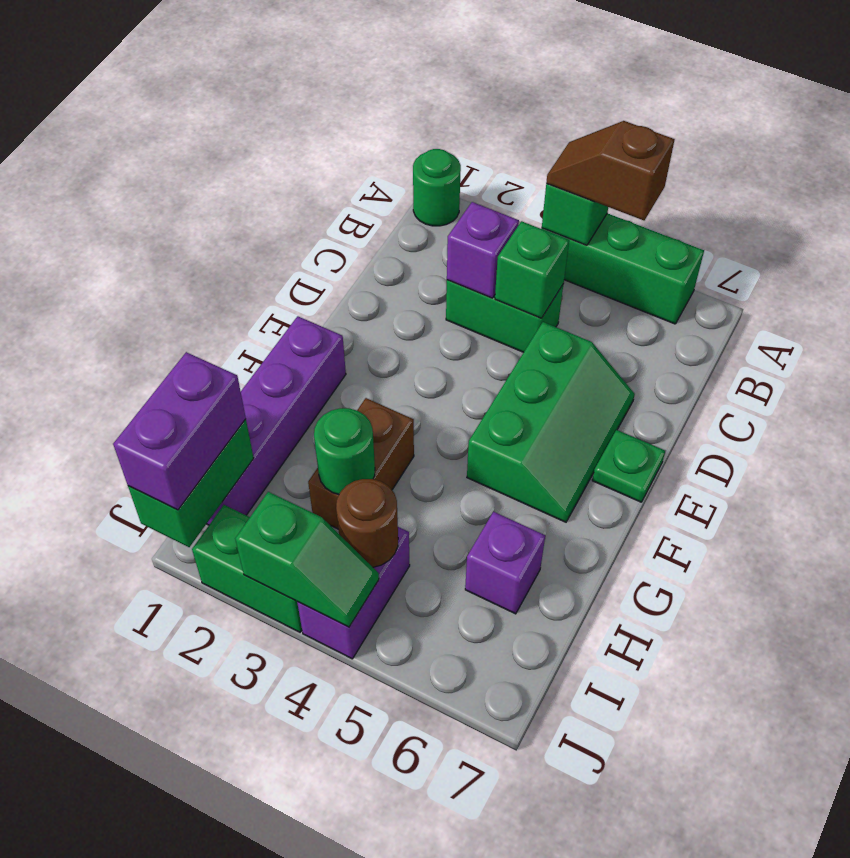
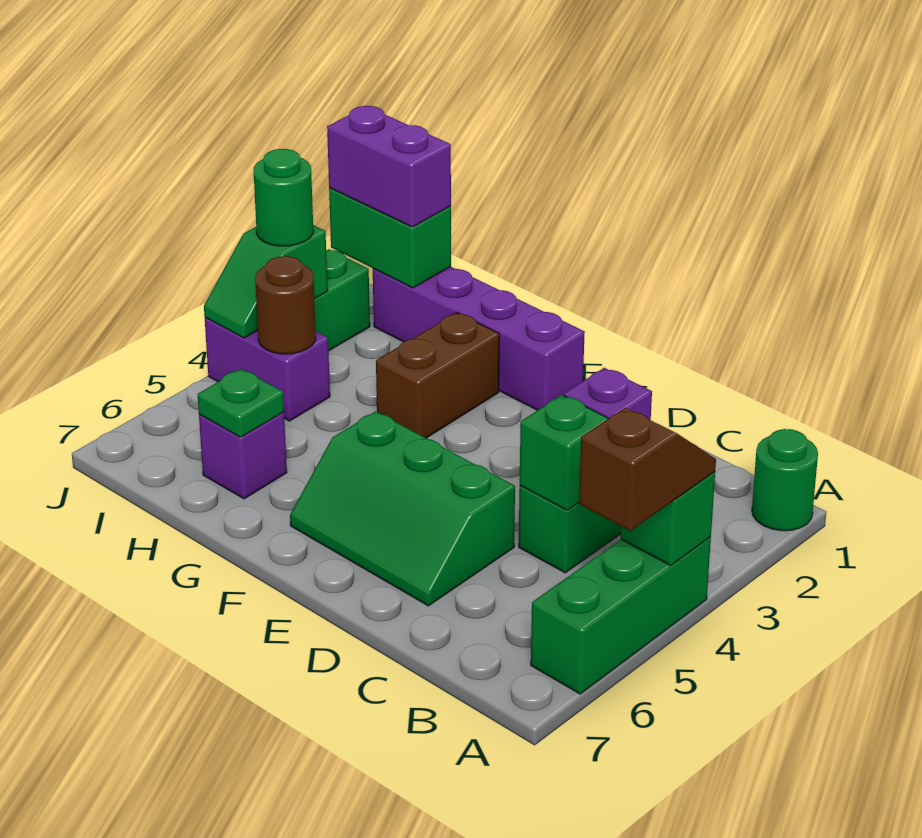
green 1x1 plate [592,430,665,502] -> green 1x1 plate moved to [198,369,284,437]
brown 1x2 brick [308,398,414,529] -> brown 1x2 brick turned to [376,313,499,438]
green 1x1 round brick [314,408,375,495] -> green 1x1 round brick moved to [254,149,313,246]

